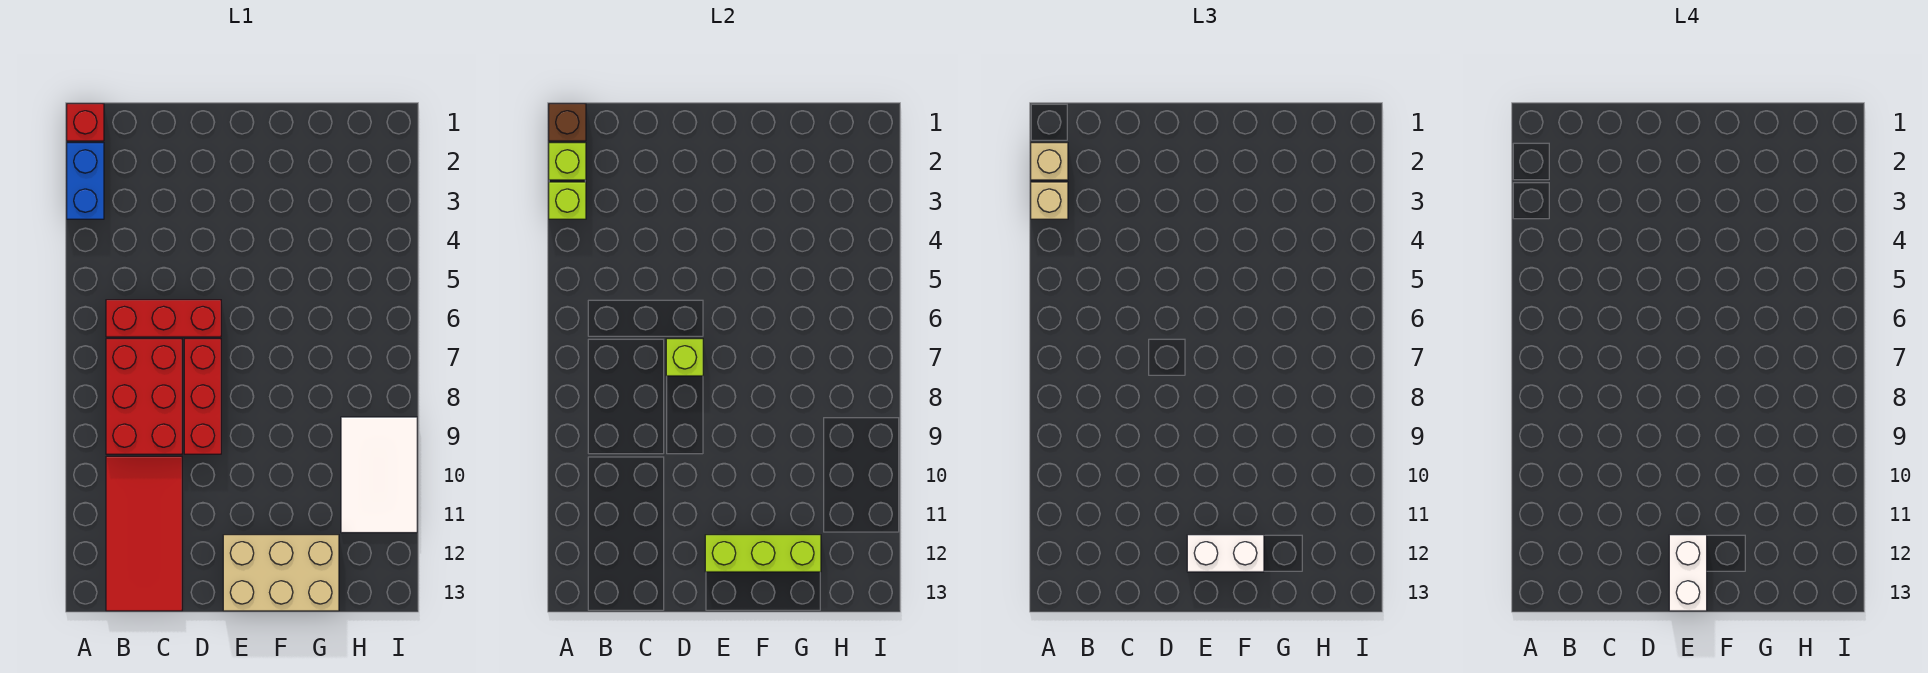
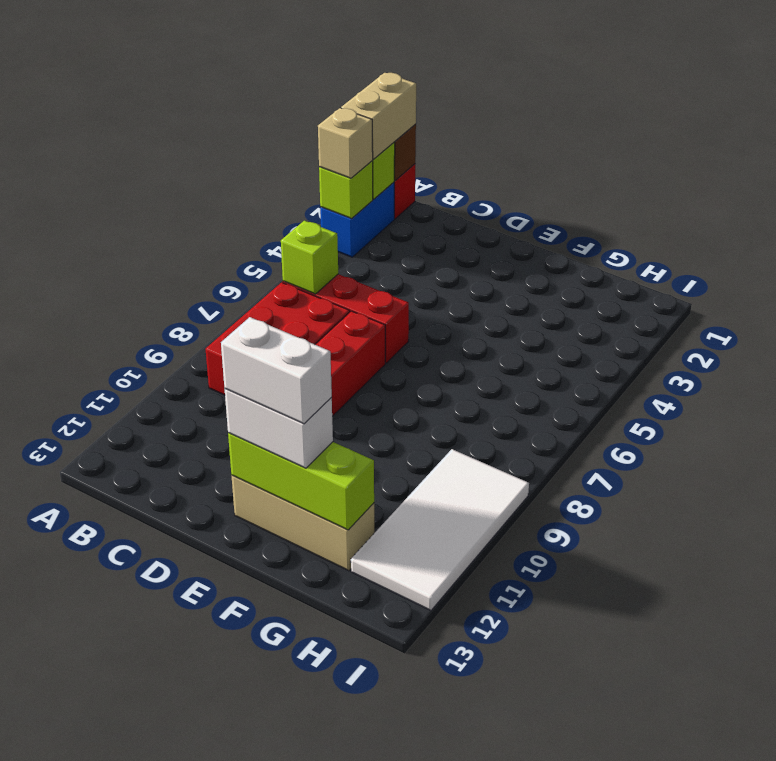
tan 1x1 brick [1031,143,1068,180] -> tan 1x2 brick [341,73,416,159]
red 2x4 tile [106,456,182,611] -> none
lime 1x1 brick [666,339,703,376] -> lime 1x1 brick moved to [281,221,338,294]
tan 2x3 brick [223,535,339,611] -> tan 1x3 brick [231,475,374,571]
white 1x2 brick [1669,535,1707,611] -> white 1x2 brick turned to [221,317,332,424]
white 2x3 tile [341,417,417,533] -> white 2x4 tile [351,449,529,610]

